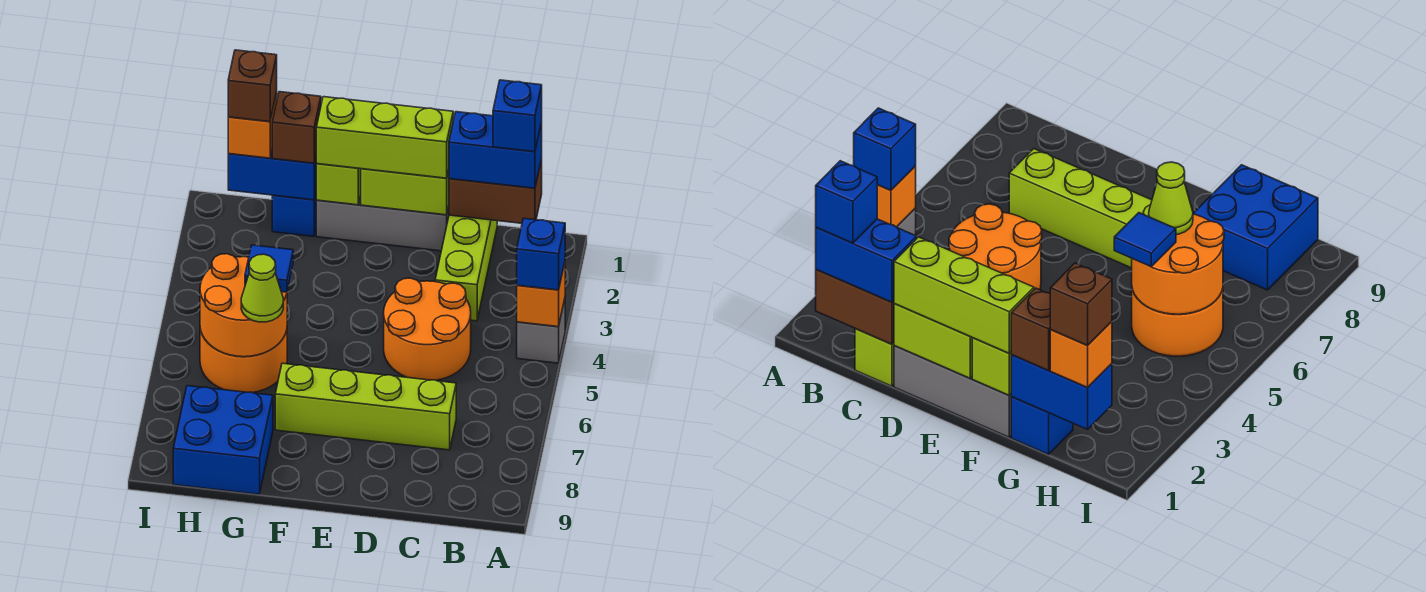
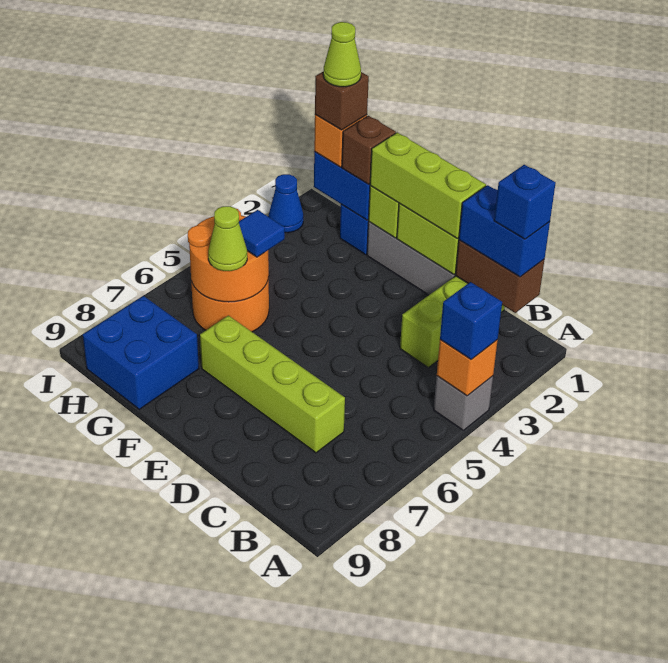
orange 2x2 round brick [384,278,471,380] -> none
none -> lime 1x1 cone [323,22,361,87]
none -> blue 1x1 cone [269,174,303,233]

